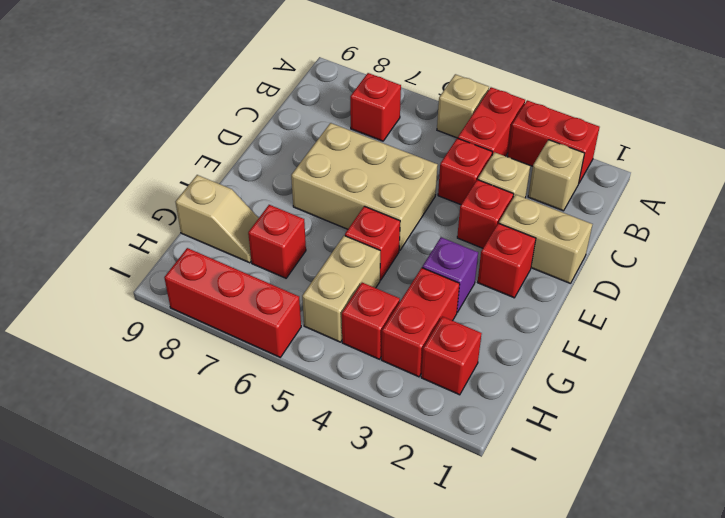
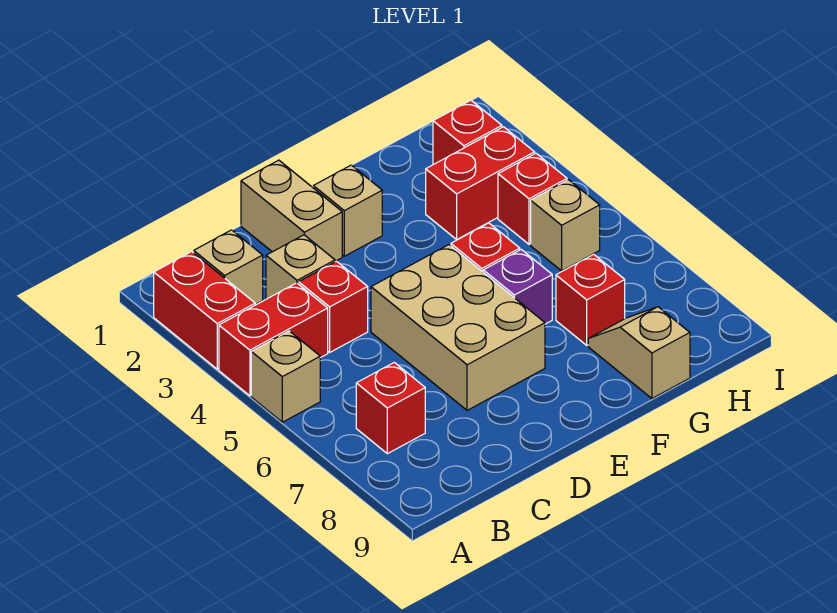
red 1x1 brick [457,180,514,248] -> none
red 1x1 brick [478,223,536,298] -> tan 1x1 brick [313,165,382,256]
purple 1x1 brick [422,237,478,312] -> purple 1x1 brick moved to [483,249,552,324]
tan 1x2 brick [302,236,380,342] -> tan 1x1 brick [531,180,600,271]
red 1x3 brick [164,248,301,357] -> none

